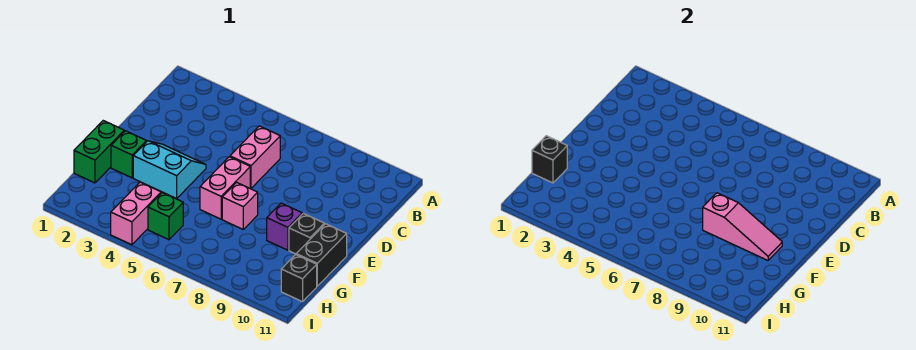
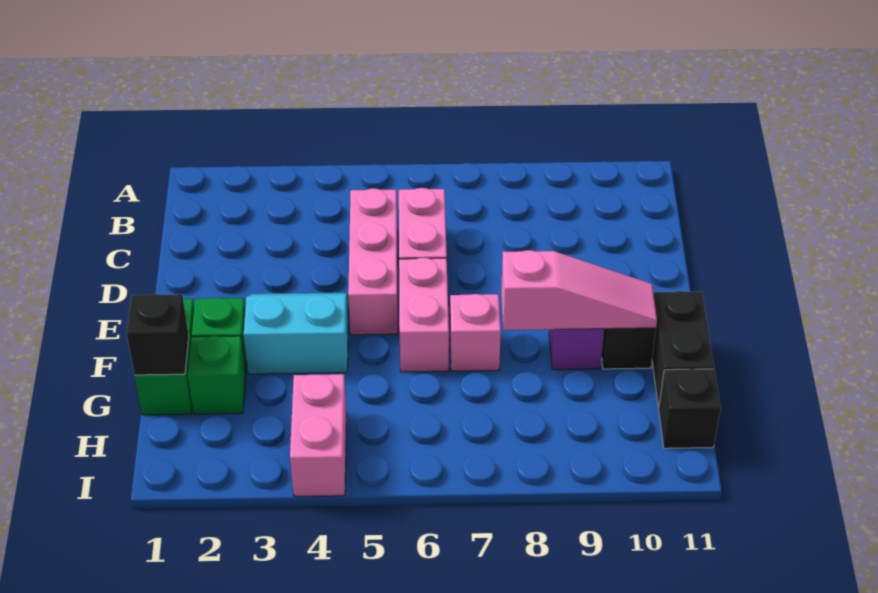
none -> pink 1x3 brick [348,188,398,335]
green 1x1 brick [148,193,183,240] -> green 1x1 brick moved to [188,336,246,414]

